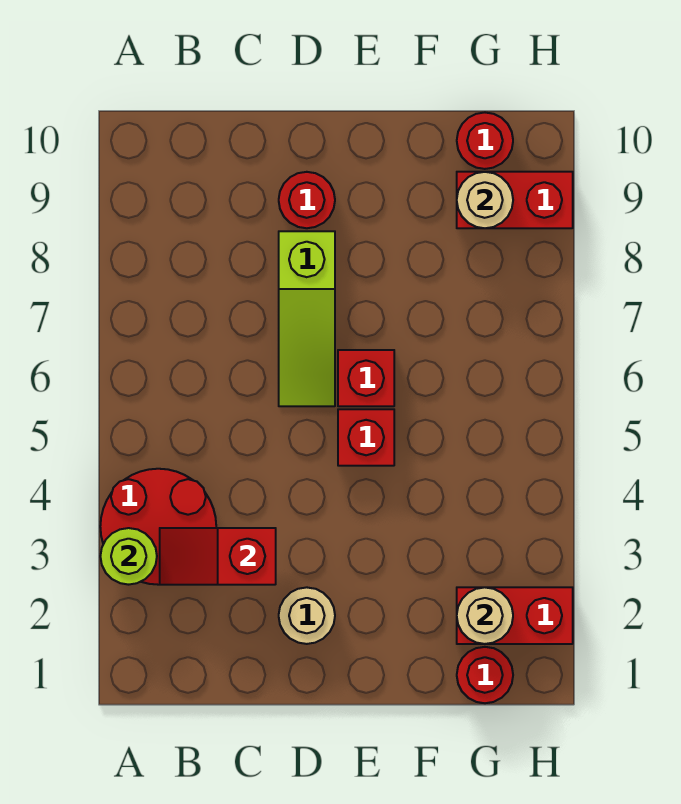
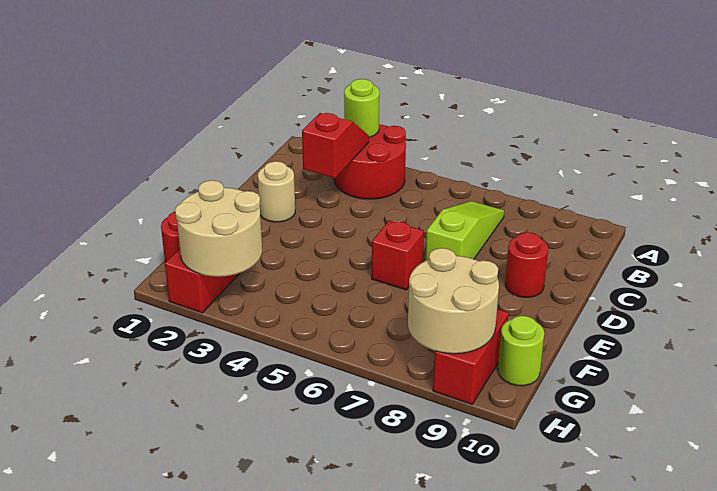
lime 1x3 slope [279,231,335,406] -> lime 1x3 slope turned to [425,201,504,261]
red 1x1 brick [338,409,394,466] -> none
tan 1x1 round brick [457,587,513,644] -> tan 2x2 round brick [175,180,262,277]
tan 1x1 round brick [457,172,513,228] -> tan 2x2 round brick [408,248,499,354]
red 1x1 round brick [457,113,513,169] -> lime 1x1 round brick [498,316,544,386]

